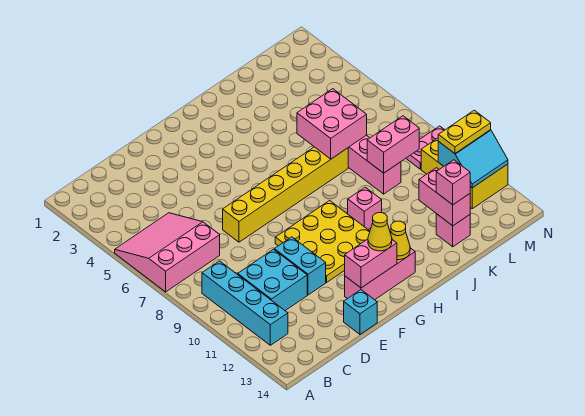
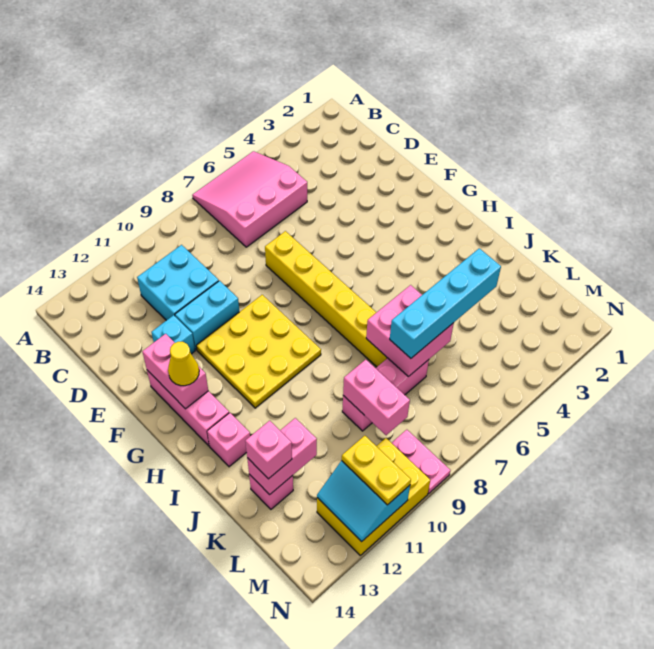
pink 3x3 slope [115,213,220,292] -> pink 3x3 slope turned to [192,151,307,247]
cyan 1x4 brick [202,261,288,345] -> cyan 1x4 brick moved to [390,248,501,358]
cyan 1x1 brick [344,290,377,334] -> cyan 1x1 brick moved to [151,315,195,354]
yellow 1x1 cone [391,221,410,260] -> none
pink 1x1 brick [348,187,382,229] -> pink 1x1 brick moved to [207,413,250,467]

